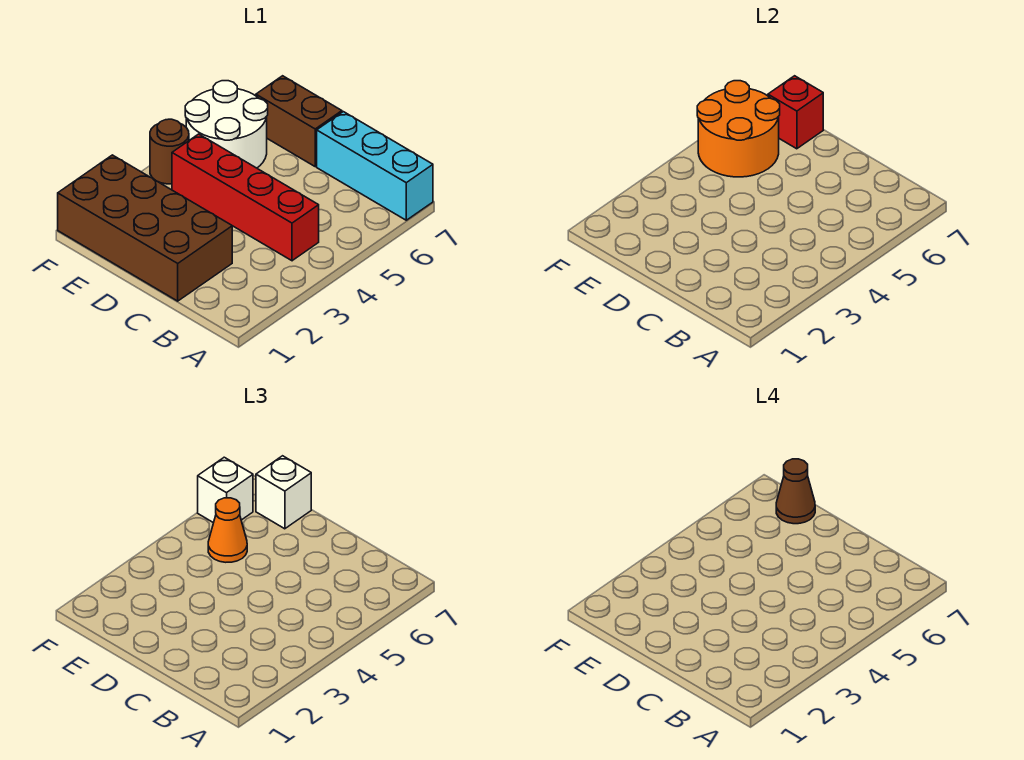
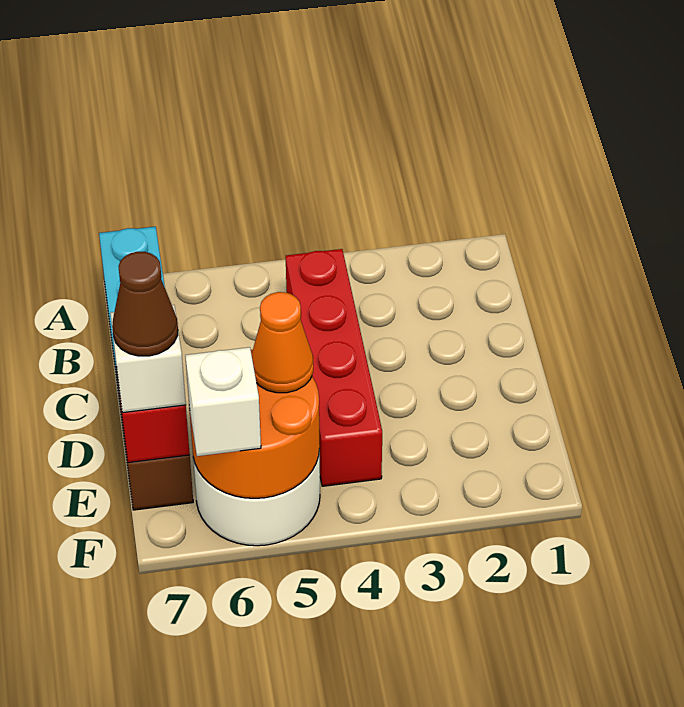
brown 2x4 brick [58,155,232,301] -> none
brown 1x1 round brick [150,119,189,184] -> none

